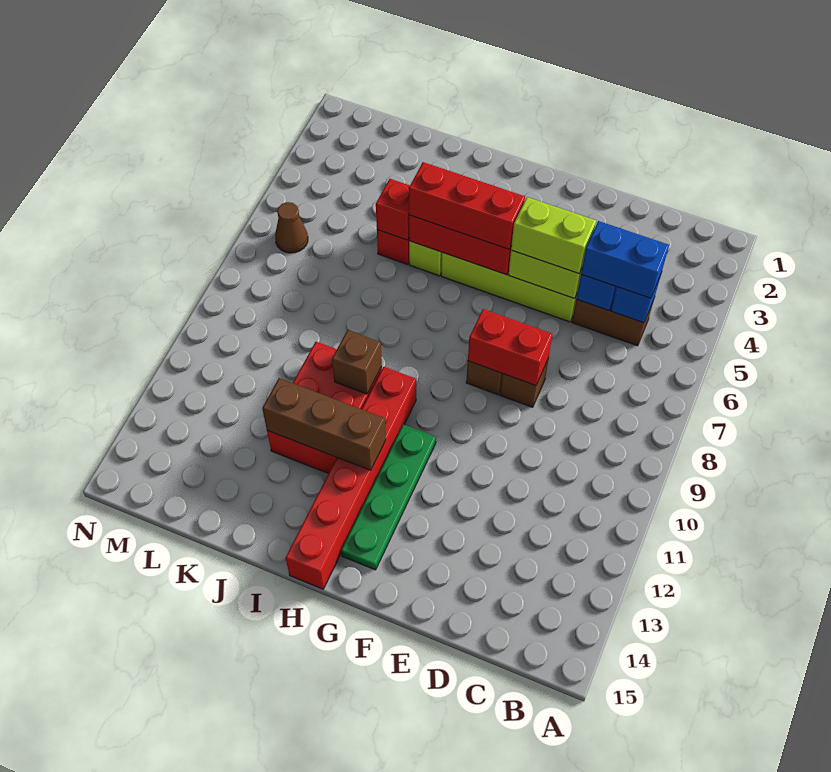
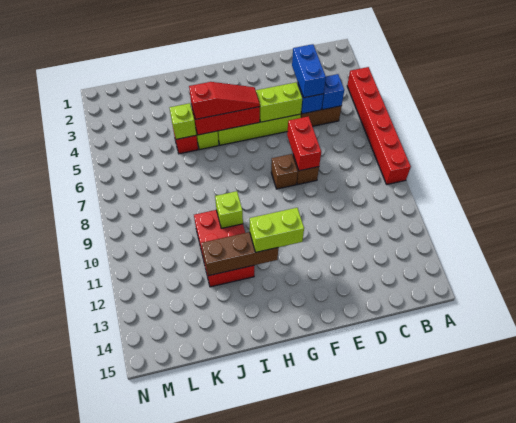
blue 1x2 brick [581,221,669,298] -> blue 1x2 brick turned to [292,44,326,98]
lime 1x2 brick [511,197,596,273] -> lime 1x2 brick moved to [250,208,304,252]
red 1x2 brick [468,309,552,386] -> red 1x2 brick turned to [287,116,321,171]
red 1x3 brick [409,162,525,249] -> red 1x3 slope [189,82,260,119]
green 1x4 plate [341,424,436,570] -> none
red 1x6 brick [286,367,416,589] -> red 1x6 brick moved to [347,67,411,184]
brown 1x1 brick [332,330,382,394] -> lime 1x1 brick [215,191,243,228]
red 1x1 brick [376,179,410,240] -> lime 1x1 brick [170,103,196,139]
brown 1x1 cone [275,202,308,253] -> none

